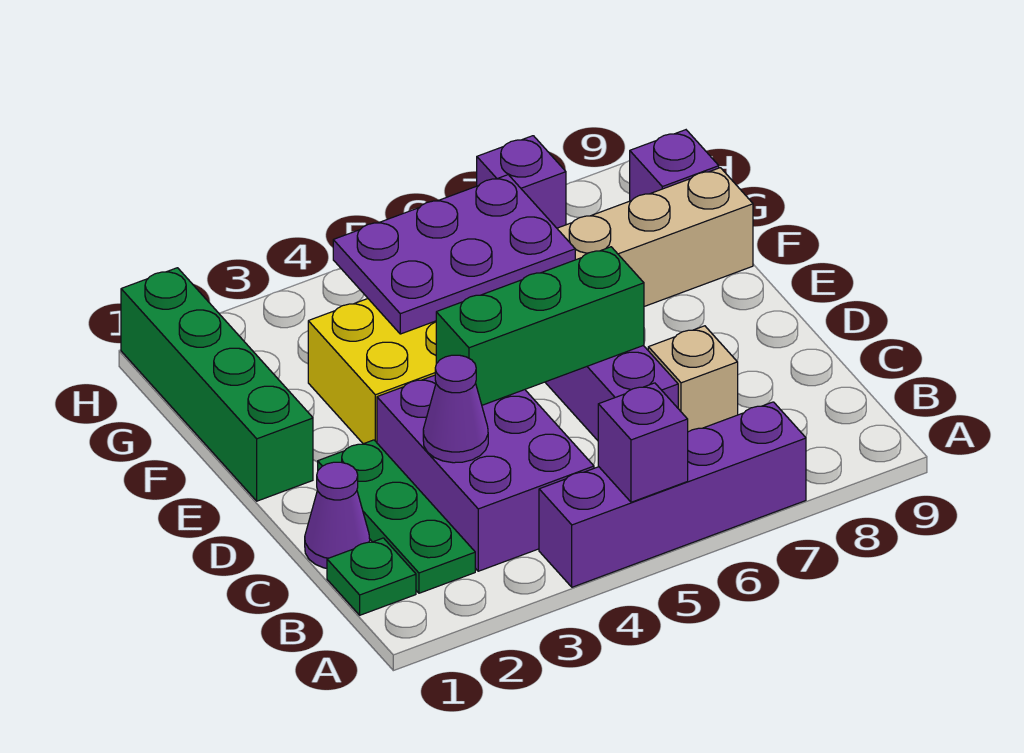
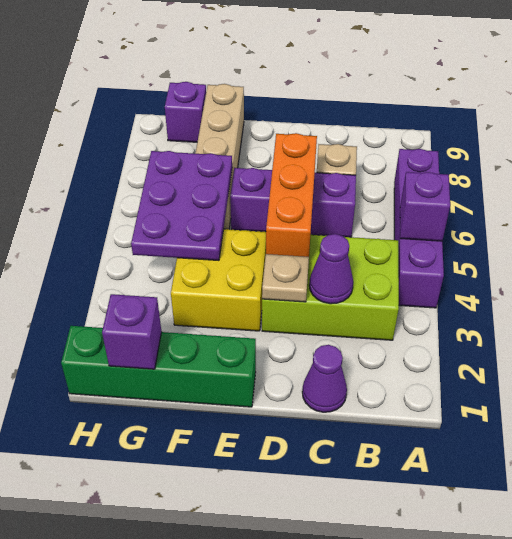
green 1x1 plate [327,538,416,615] -> none
green 1x3 plate [318,440,475,593] -> none
purple 2x3 brick [377,375,594,571] -> lime 2x3 brick [262,235,399,340]
none -> tan 1x1 plate [262,254,309,302]
green 1x3 brick [436,247,644,405] -> orange 1x3 brick [266,133,317,257]
purple 1x1 brick [477,136,566,228] -> purple 1x1 brick moved to [102,294,162,369]

